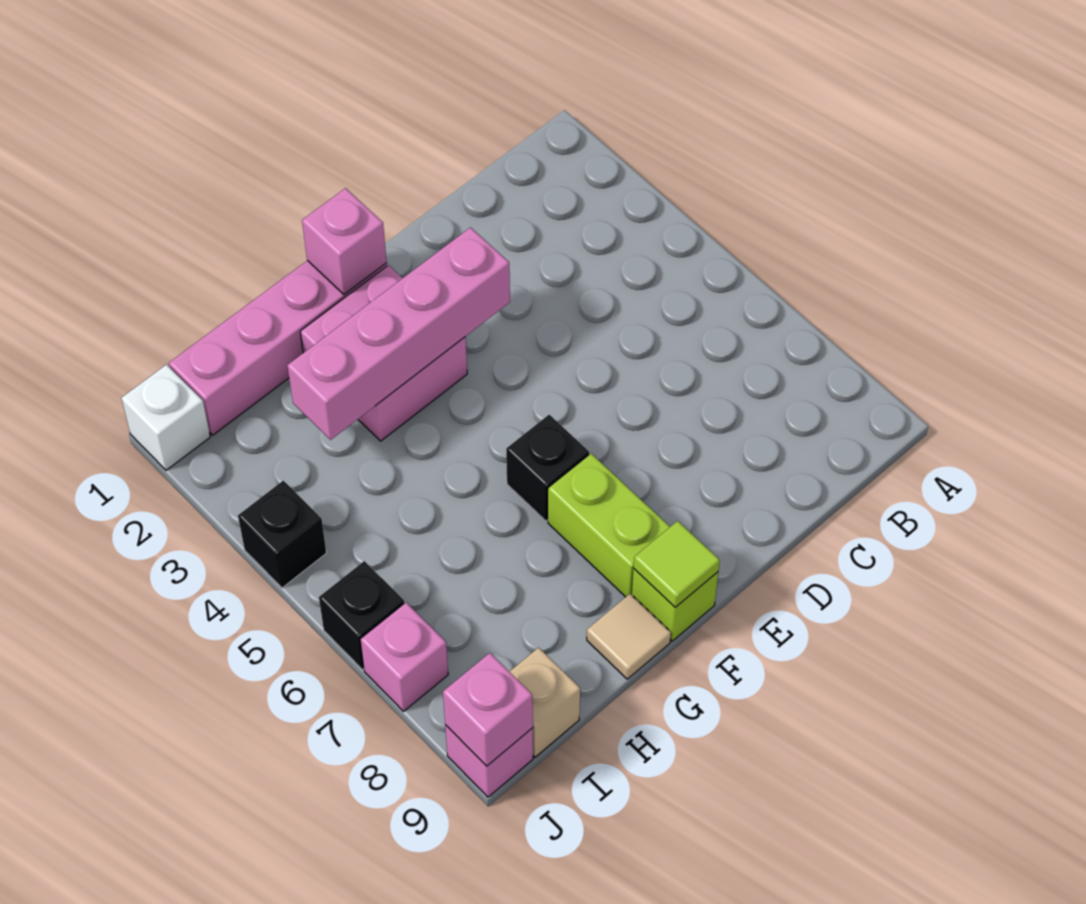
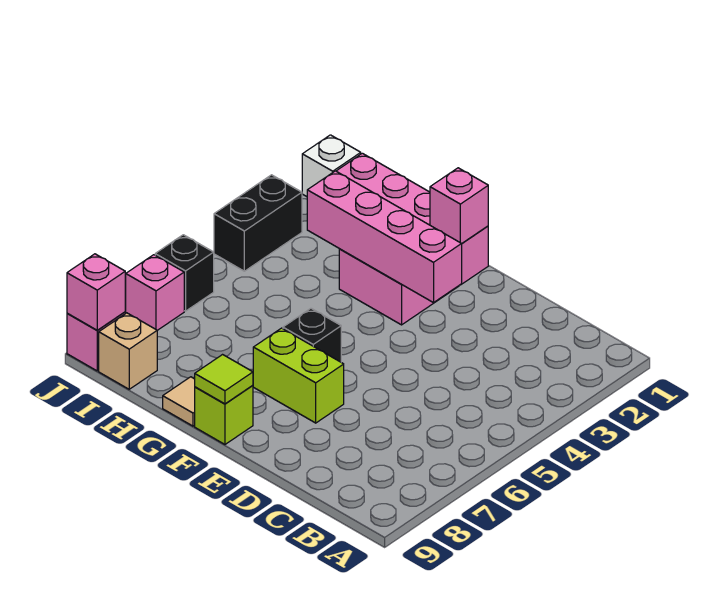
lime 1x2 brick [548,454,670,597] -> lime 1x2 brick turned to [253,328,344,423]
black 1x1 brick [238,481,326,588] -> black 1x2 brick [214,175,302,271]

